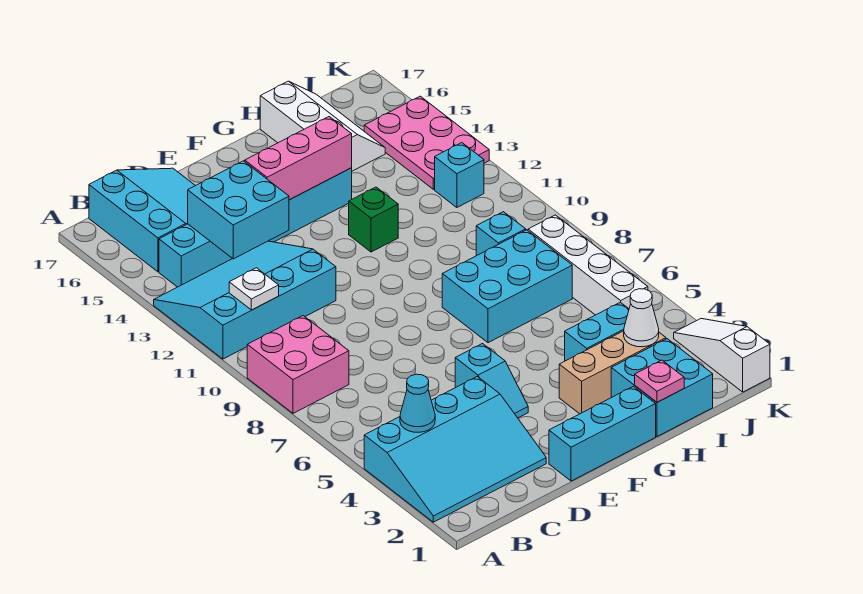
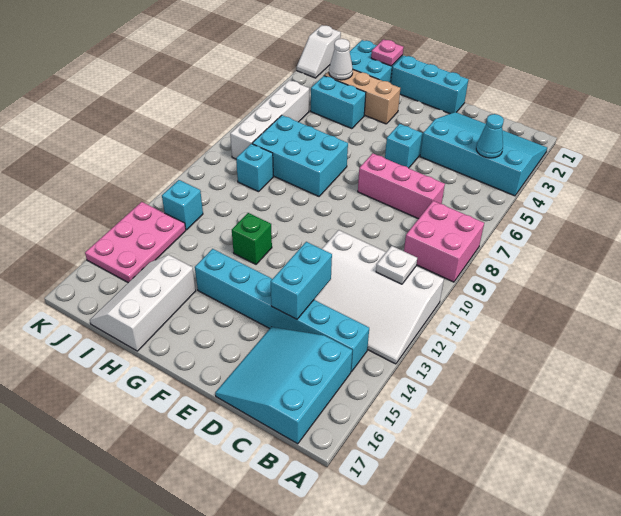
cyan 3x4 slope [154,241,336,359] -> white 3x4 slope [314,230,444,364]
cyan 2x2 brick [188,161,289,259] -> cyan 1x2 brick [271,242,332,319]
pink 1x3 brick [245,117,352,200] -> pink 1x3 brick moved to [358,153,445,219]
white 1x3 slope [674,319,770,392] -> white 1x2 slope [297,25,341,78]

